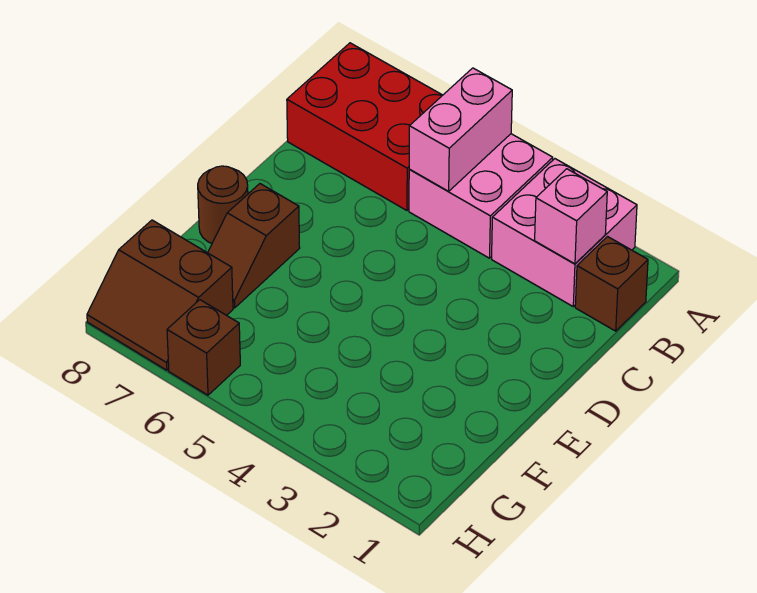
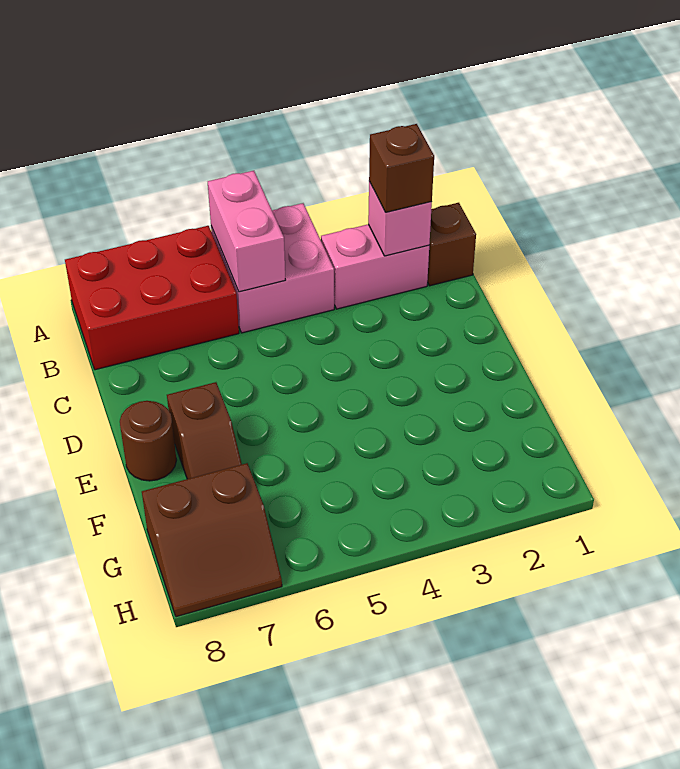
pink 2x2 brick [492,159,637,306] -> pink 1x2 brick [321,224,429,309]
brown 1x1 brick [167,300,240,395] -> brown 1x1 brick moved to [369,124,434,212]

